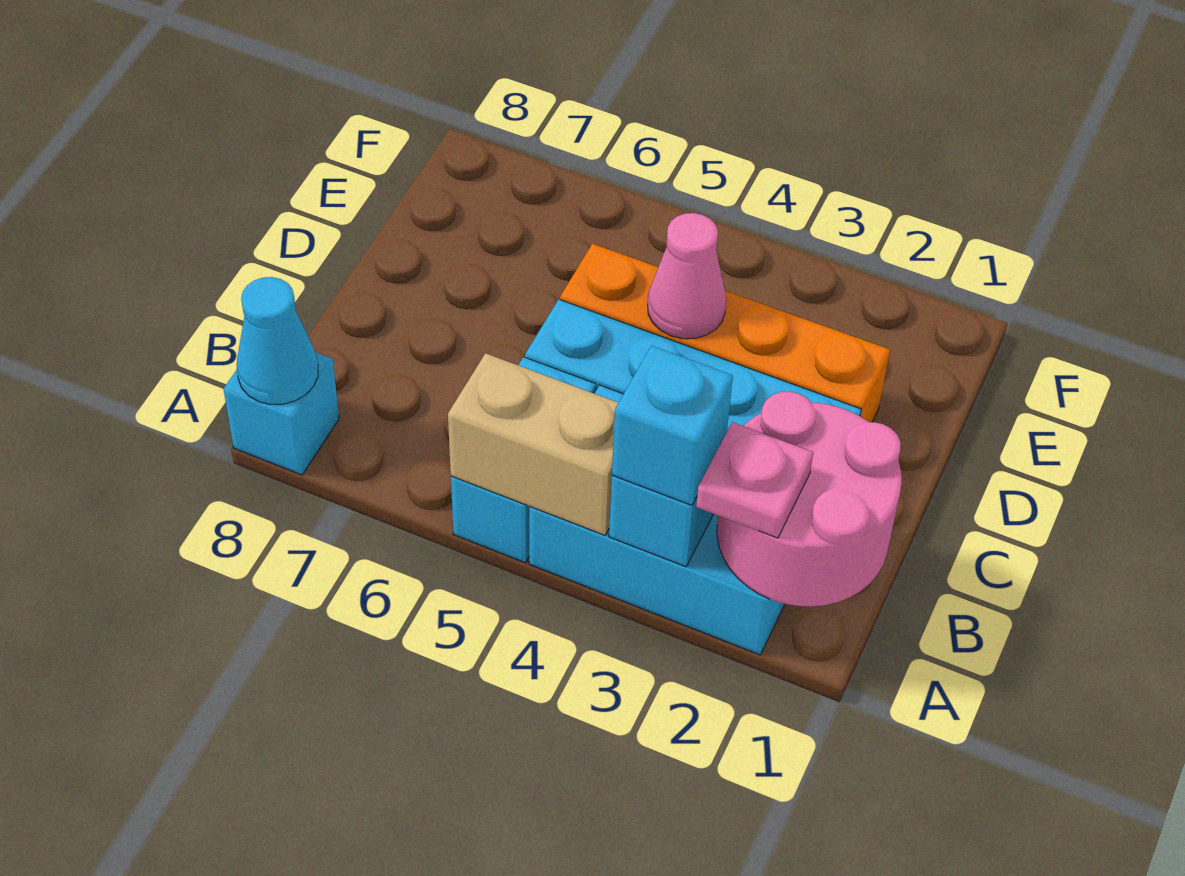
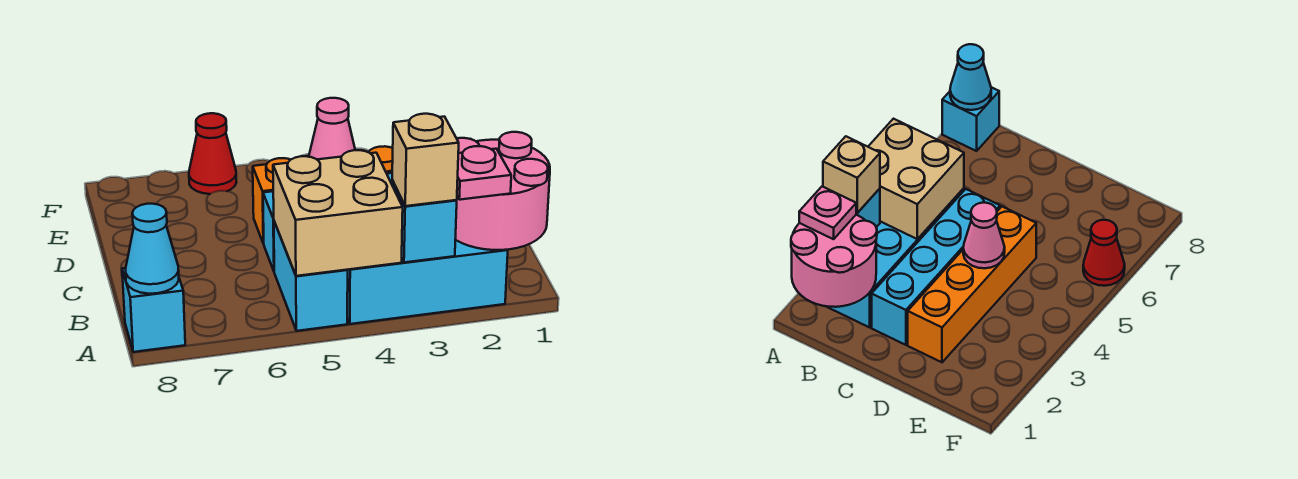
cyan 1x1 brick [612,346,733,505] -> tan 1x1 brick [392,114,459,206]
tan 1x2 brick [448,353,618,535] -> tan 2x2 brick [273,150,403,276]
none -> red 1x1 cone [189,113,236,194]

